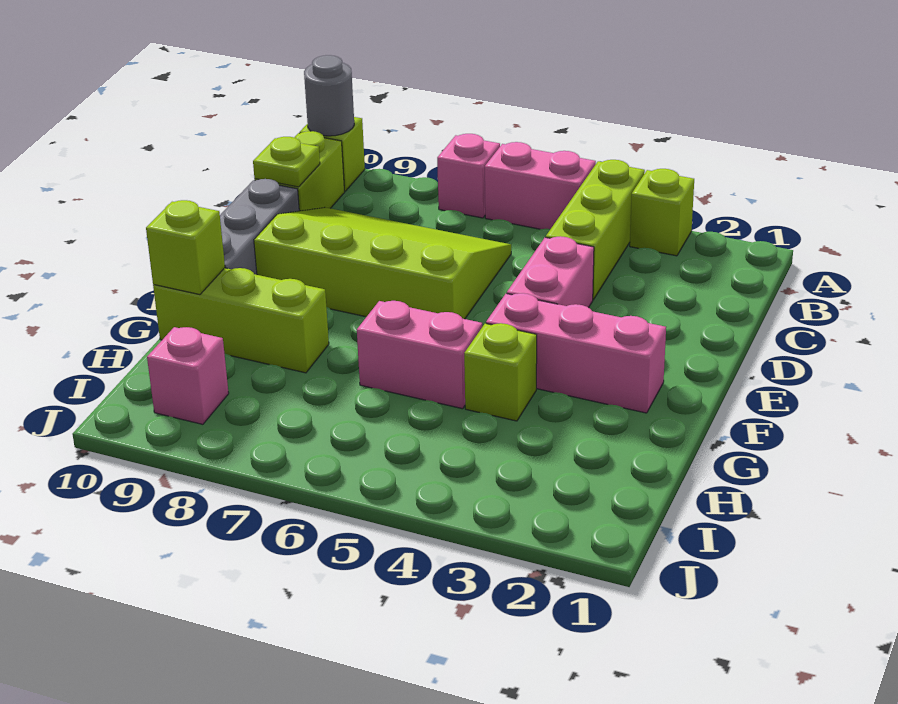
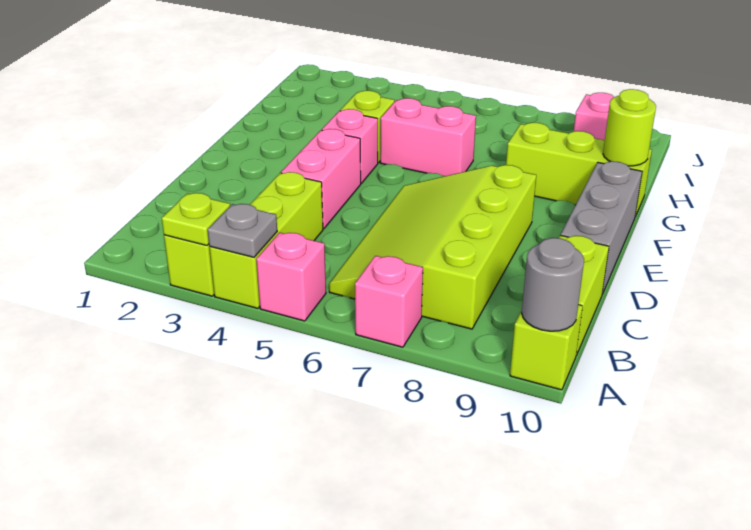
none -> grey 1x1 plate [208,204,277,257]
pink 1x2 brick [485,142,596,229] -> pink 1x1 brick [256,233,326,321]
lime 3x4 slope [254,207,511,319] -> lime 3x4 slope turned to [329,165,536,329]
lime 1x1 plate [253,137,320,187] -> lime 1x1 plate moved to [162,193,230,246]
pink 1x3 brick [486,293,666,413] -> pink 1x1 brick [322,109,378,183]
lime 1x1 brick [146,200,225,295] -> lime 1x1 round brick [603,89,656,166]

